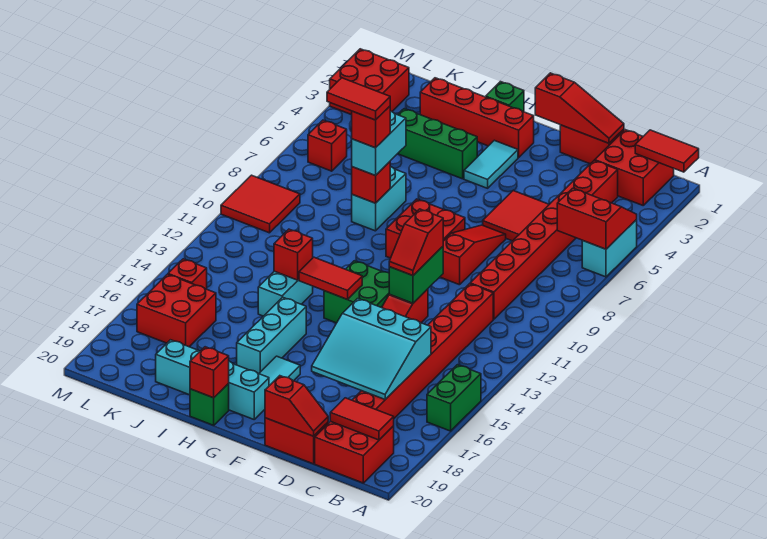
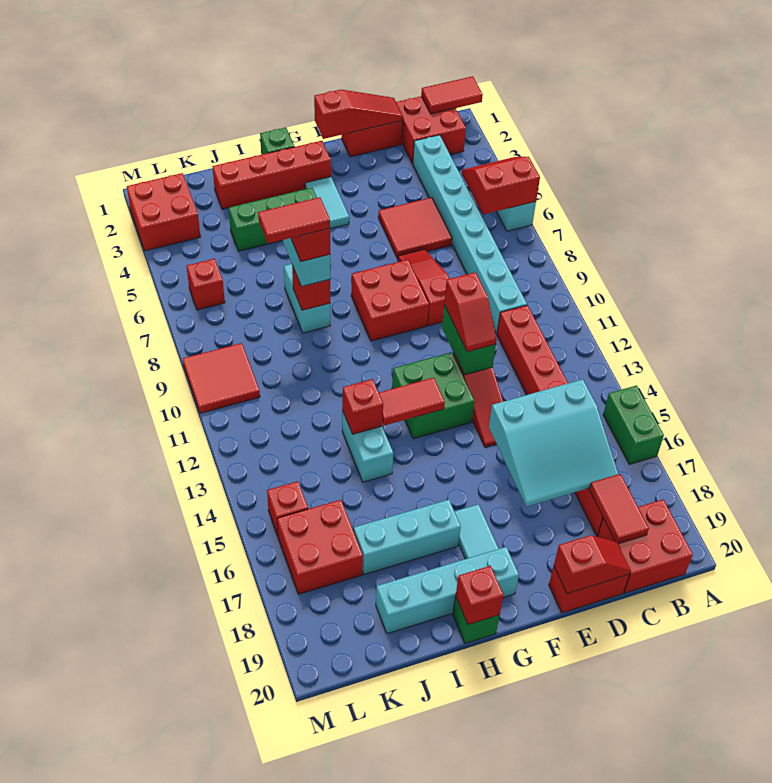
red 1x2 tile [330,398,394,440] -> red 1x2 tile turned to [589,474,649,544]
red 1x8 brick [470,160,618,319] -> cyan 1x8 brick [413,135,527,334]
cyan 1x3 brick [237,297,306,374] -> cyan 1x3 brick turned to [354,500,461,574]

